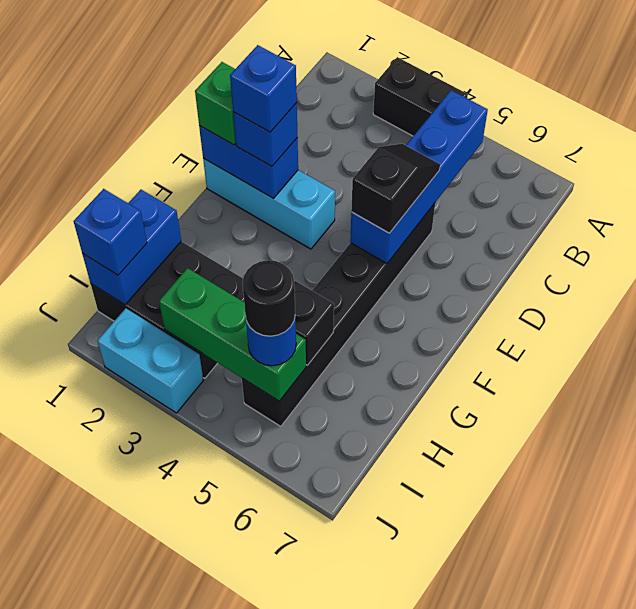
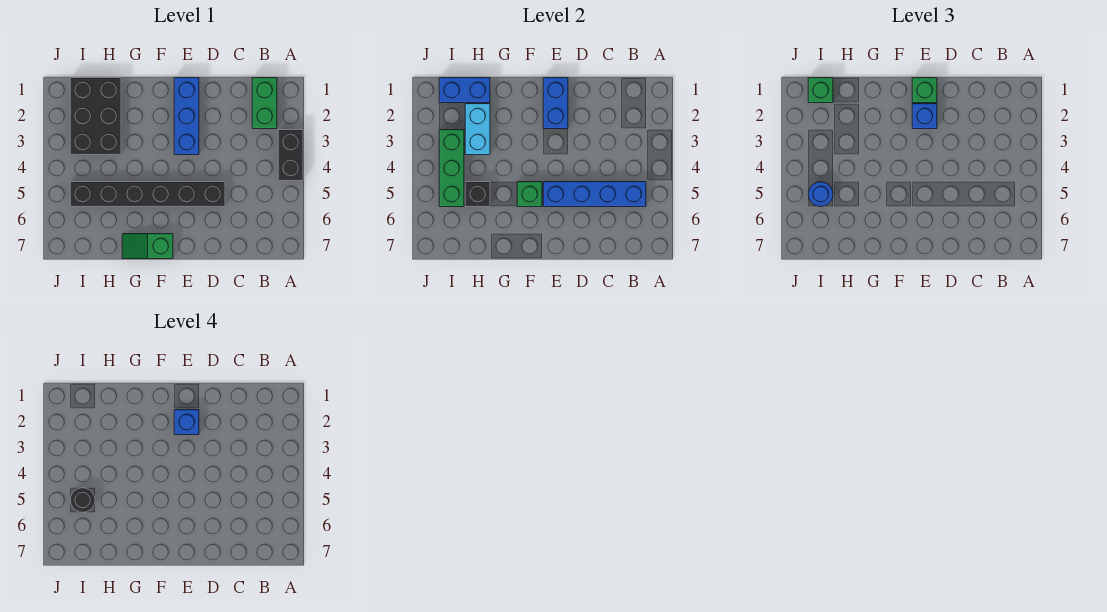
none -> green 1x2 brick [252,78,277,129]
black 1x2 slope [351,144,440,233] -> none
cyan 1x3 brick [203,158,335,249] -> blue 1x3 brick [174,78,199,155]
none -> green 1x1 brick [517,182,542,207]
none -> green 1x2 slope [122,234,173,259]
blue 1x1 brick [74,189,147,275] -> green 1x1 brick [808,78,833,103]
cyan 1x2 brick [97,308,203,413] -> cyan 1x2 brick moved to [465,104,490,155]

